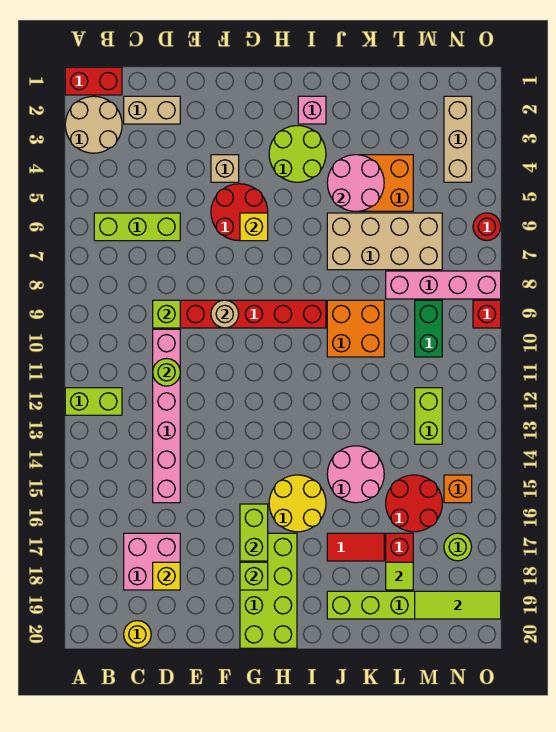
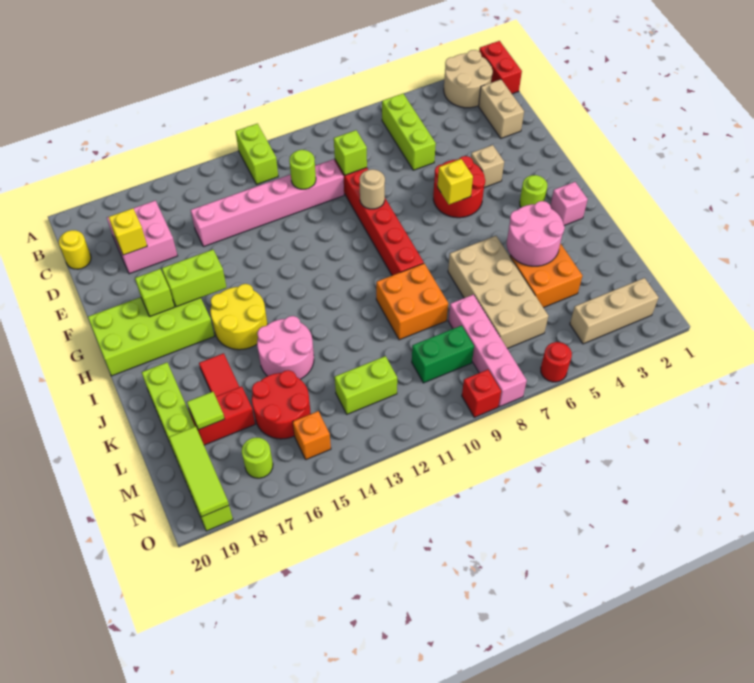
lime 2x2 round brick [269,126,326,182] -> lime 1x1 round brick [520,175,547,207]

